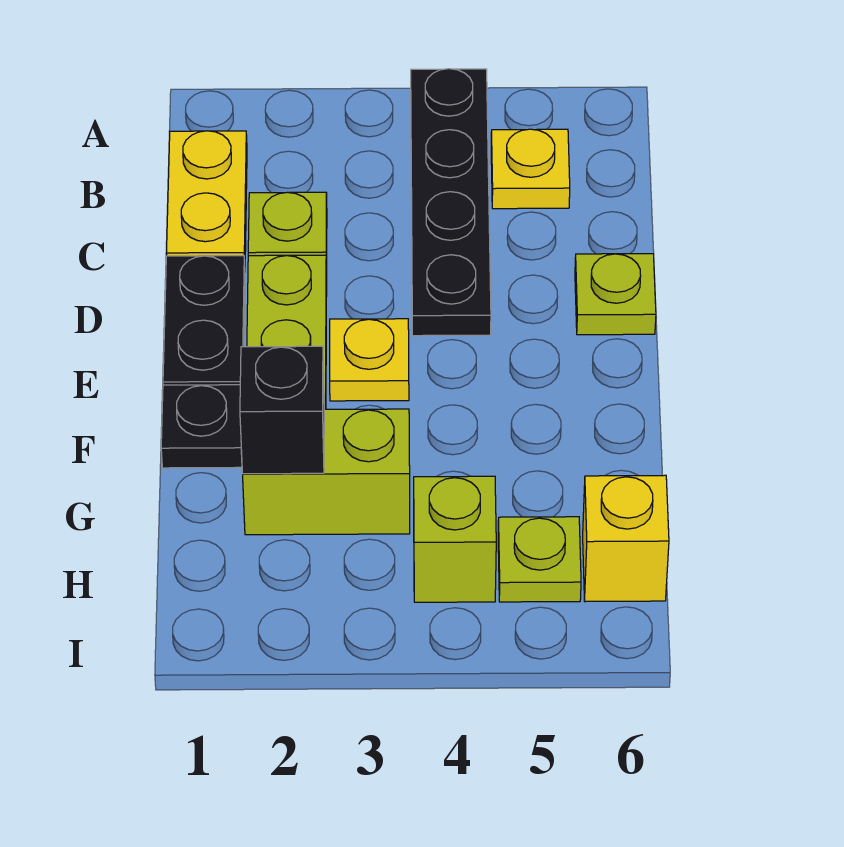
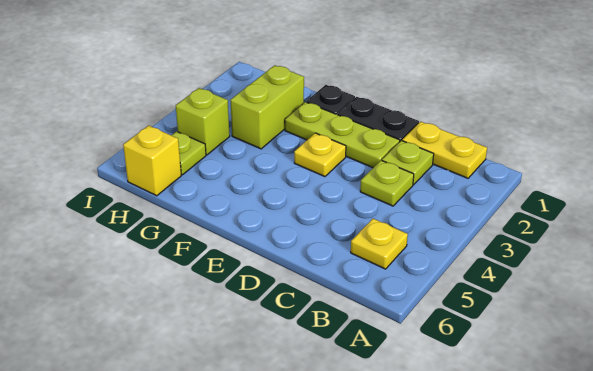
black 1x4 plate [411,69,491,336] -> none
lime 1x1 plate [575,254,656,335] -> lime 1x1 plate moved to [360,160,414,206]
black 1x1 brick [240,346,324,474] -> none

